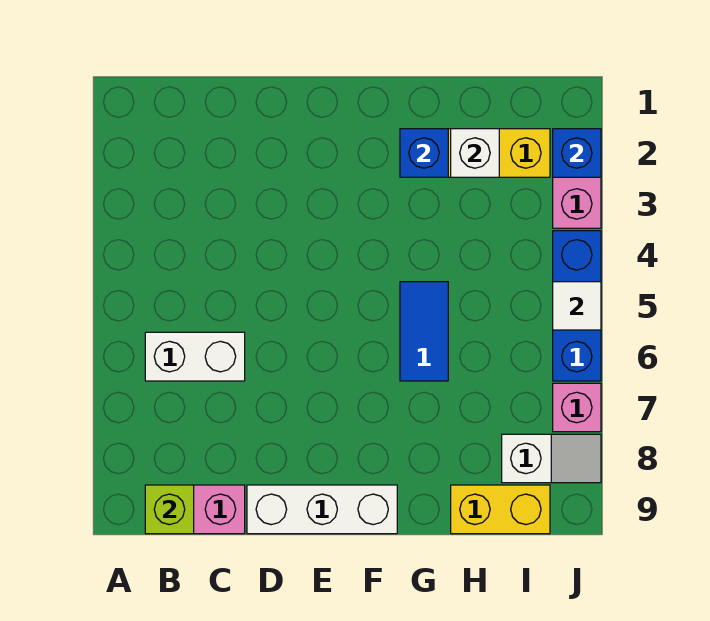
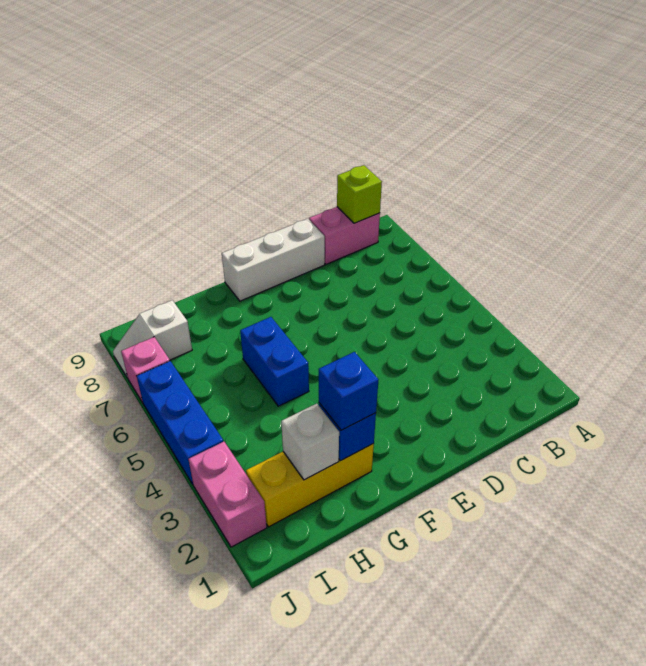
white 1x2 brick [145,332,245,381] -> none
blue 1x2 tile [400,282,448,381] -> blue 1x2 brick [240,317,309,406]
yellow 1x2 brick [451,485,550,534] -> none
blue 1x1 brick [553,129,601,177] -> blue 1x1 brick moved to [319,352,378,430]
white 1x1 tile [553,282,601,330] -> none

